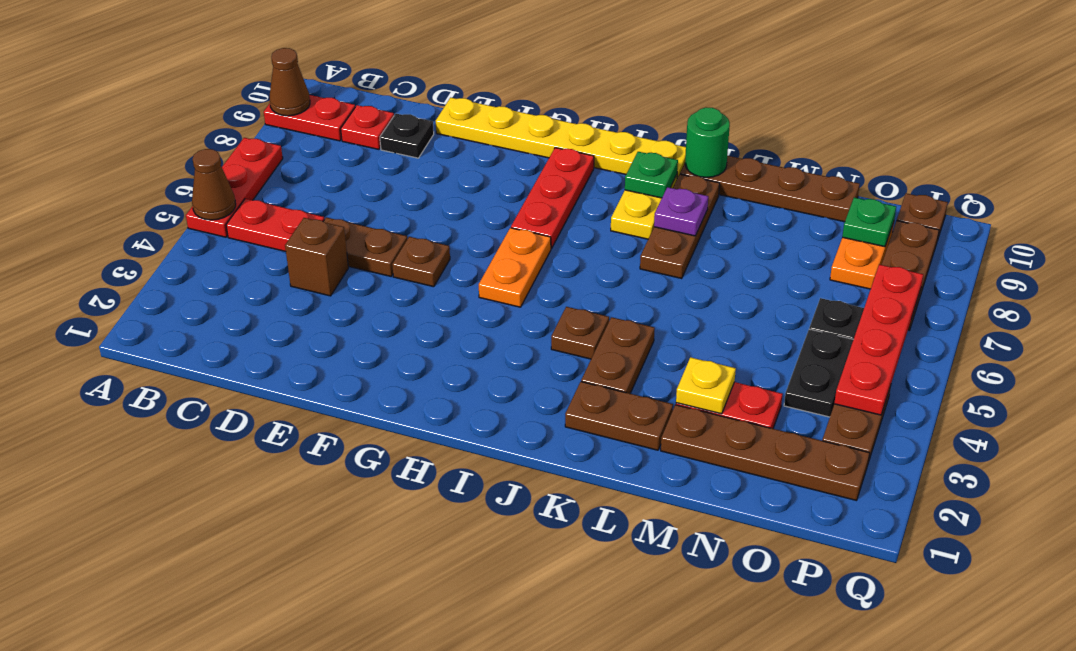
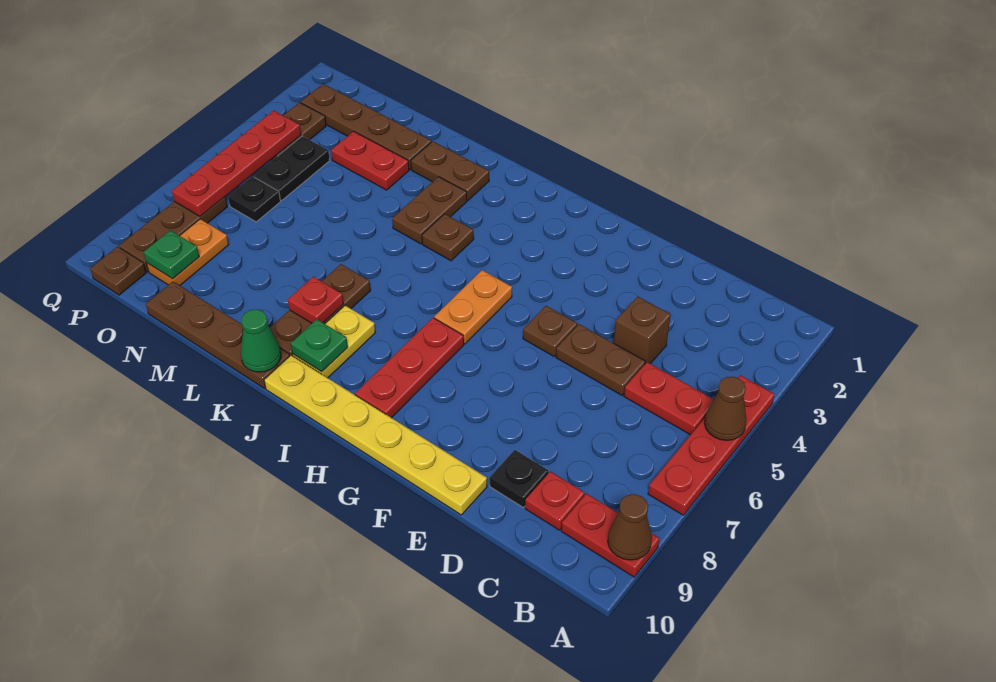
red 1x3 plate [186,138,283,237] -> red 1x4 plate [648,375,774,515]
purple 1x1 plate [654,187,708,236] -> red 1x1 plate [288,277,343,323]
green 1x1 round brick [685,107,730,177] -> green 1x1 cone [241,309,281,372]
yellow 1x1 plate [676,357,736,414] -> none

